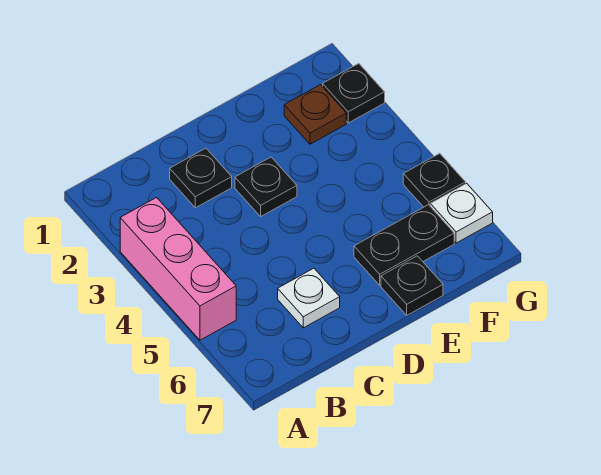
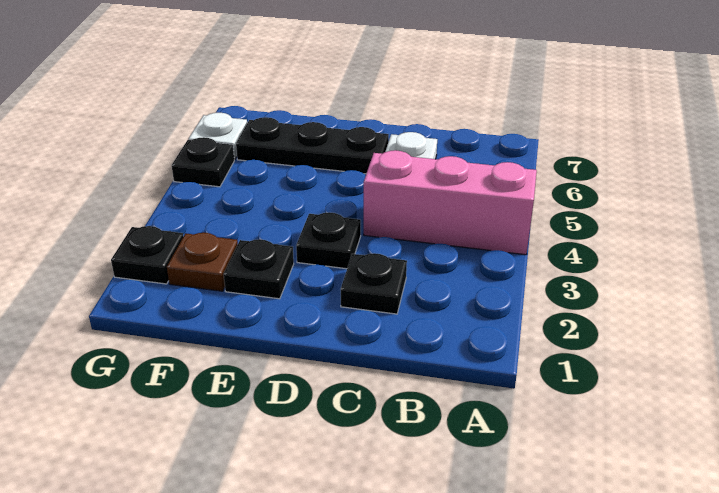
pink 1x3 brick [120,198,236,340] -> pink 1x3 brick turned to [364,150,537,255]
black 1x2 plate [354,205,454,285] -> black 1x3 plate [236,117,389,174]
black 1x1 plate [381,256,443,315] -> black 1x1 plate moved to [224,239,294,299]

